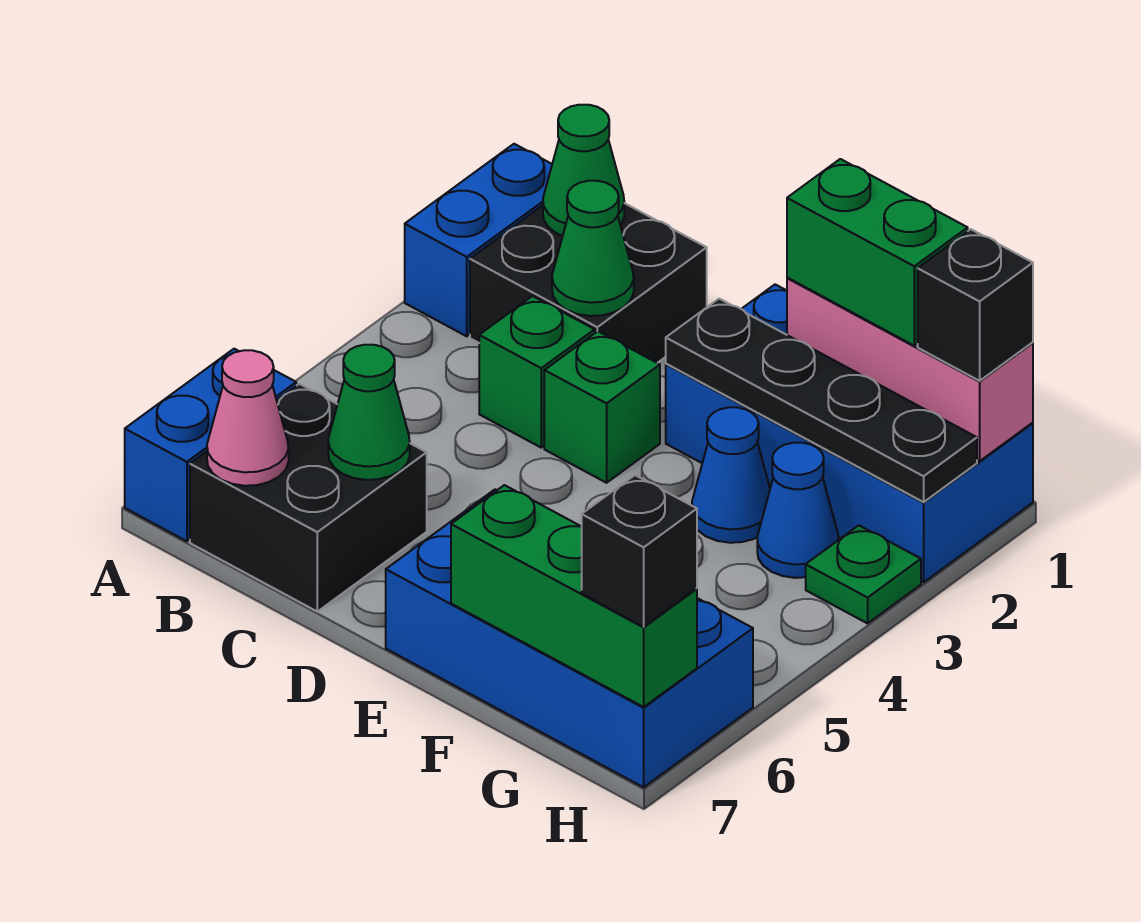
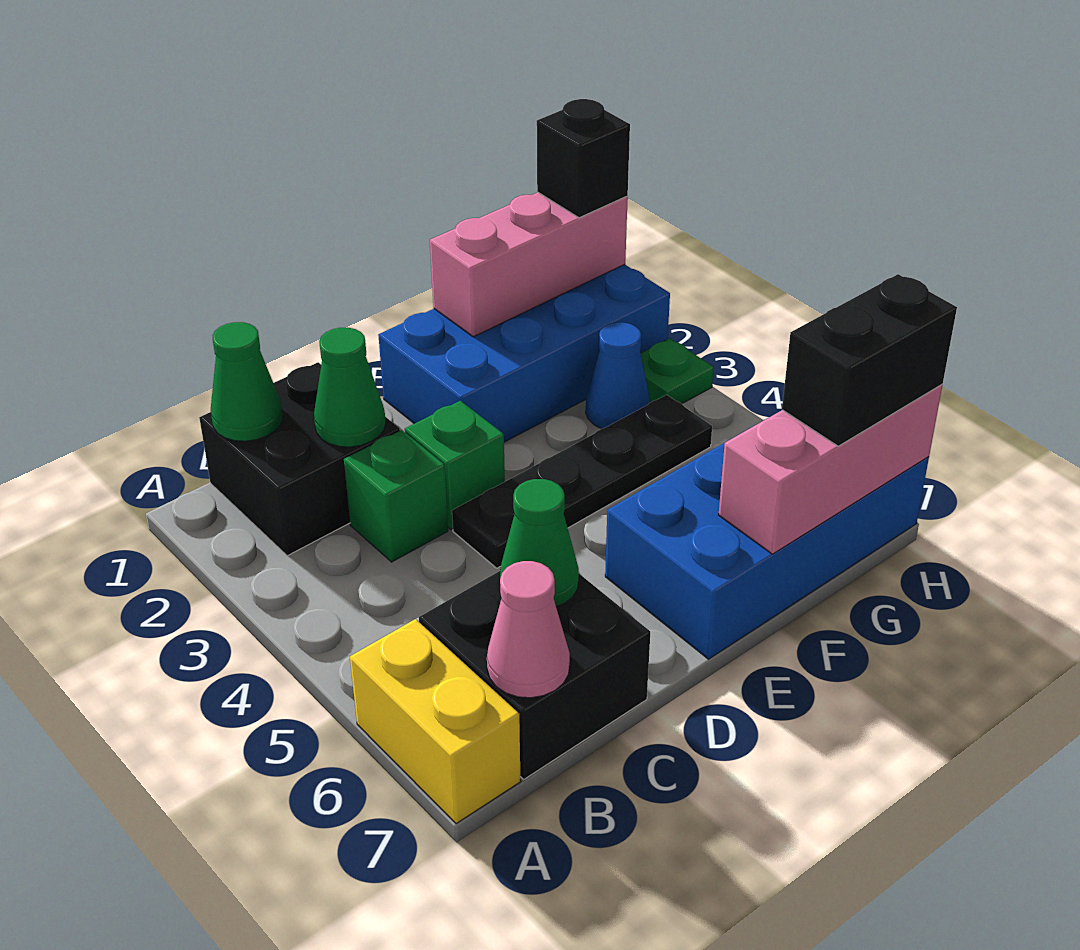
blue 1x2 brick [405,144,552,336] -> none
blue 1x2 brick [125,349,296,541] -> yellow 1x2 brick [350,619,521,824]
black 1x4 plate [666,299,977,502] -> black 1x4 plate moved to [452,395,712,568]
green 1x2 brick [787,159,968,346] -> none
blue 1x1 cone [692,407,770,543] -> none
green 1x3 brick [451,485,697,707] -> pink 1x3 brick [719,385,942,554]
black 1x1 brick [582,475,697,627] -> black 1x2 brick [782,274,957,446]

